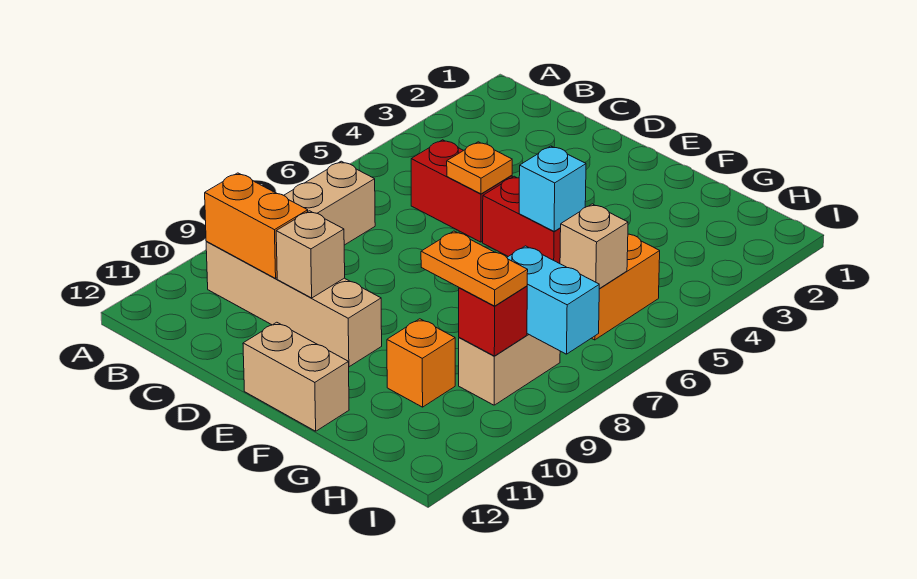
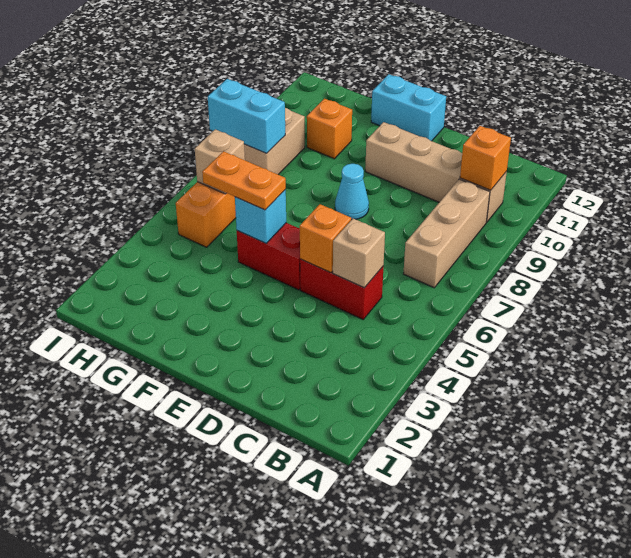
orange 1x2 brick [205,173,308,278] -> orange 1x1 brick [460,126,511,190]
orange 1x1 plate [447,142,512,194] -> orange 1x1 brick [300,204,351,273]
tan 1x1 brick [276,211,345,298] -> tan 1x1 brick moved to [333,219,385,288]
none -> cyan 1x1 cone [335,164,369,220]
tan 1x2 brick [243,322,349,431] -> cyan 1x2 brick [371,74,446,141]
orange 1x2 plate [421,231,528,306] -> orange 1x2 plate moved to [202,151,286,210]
red 1x1 brick [459,286,527,356] -> none

